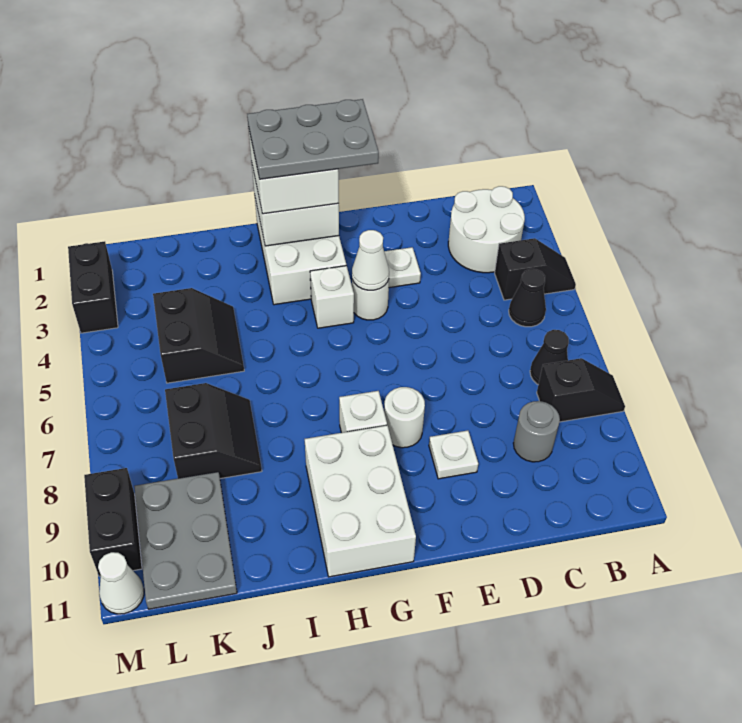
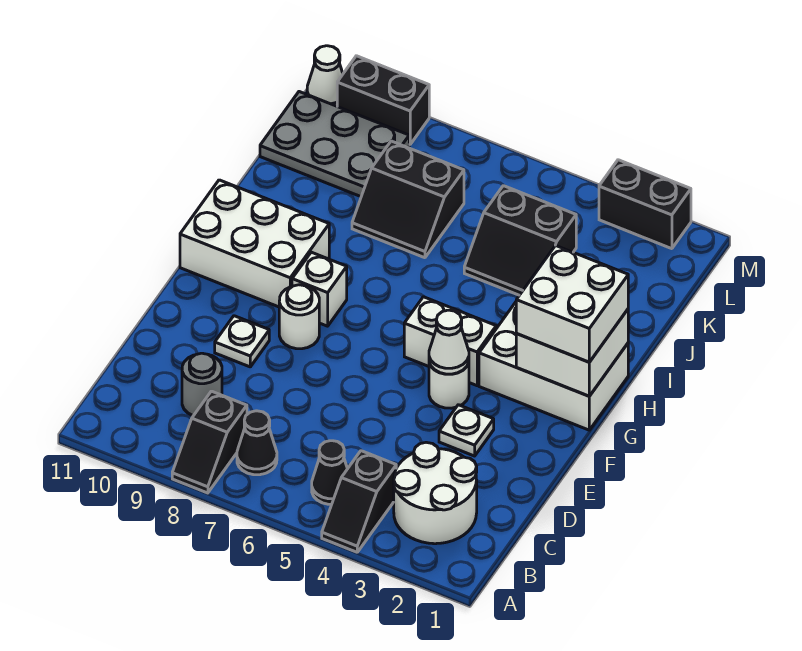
grey 2x3 plate [247,99,379,179] -> none
white 1x1 brick [310,266,354,328] -> white 1x2 brick [404,297,496,386]

